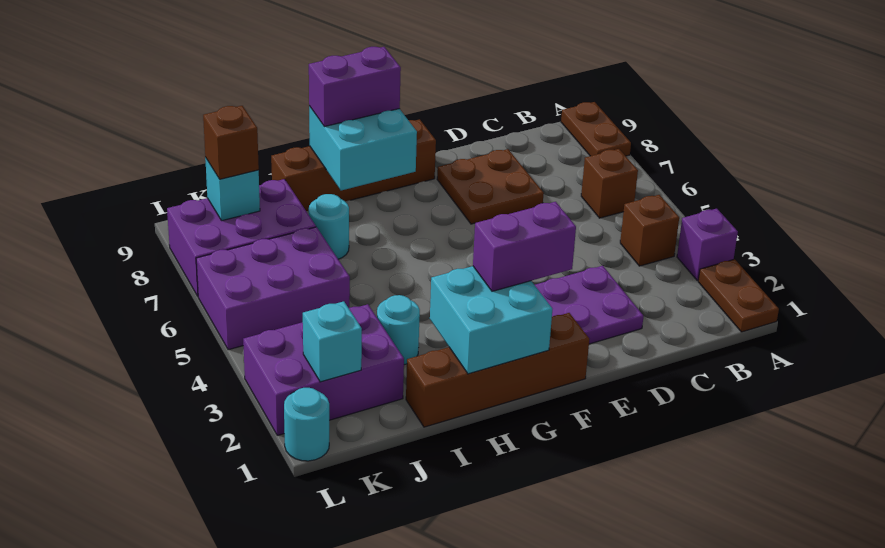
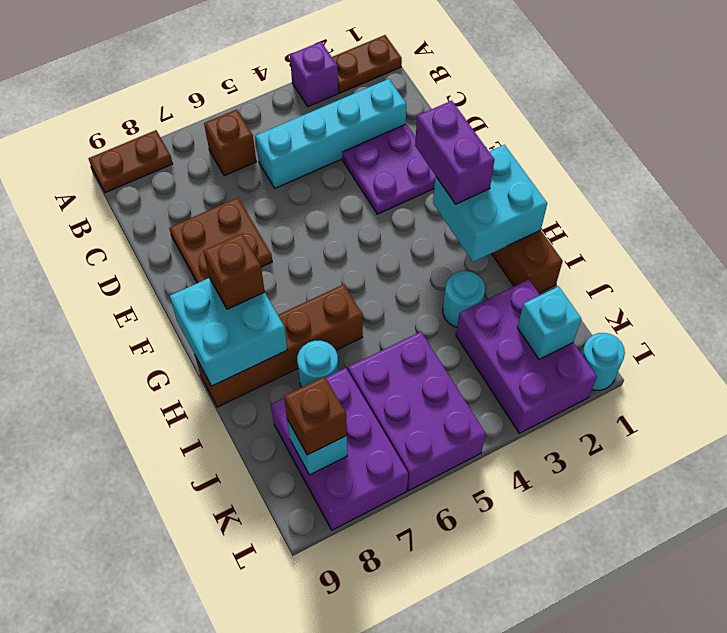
brown 1x1 brick [620,195,679,266] -> brown 1x1 brick moved to [203,233,265,309]
none -> cyan 1x4 brick [255,79,406,188]
brown 1x4 brick [271,119,436,211] -> brown 1x4 brick turned to [195,284,363,407]
purple 1x2 brick [309,47,401,127] -> none

